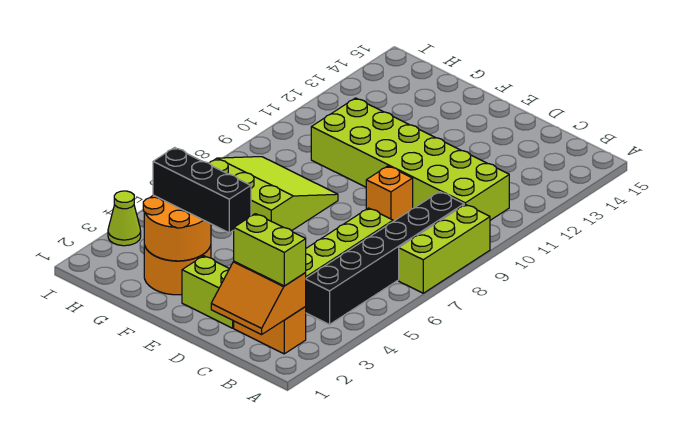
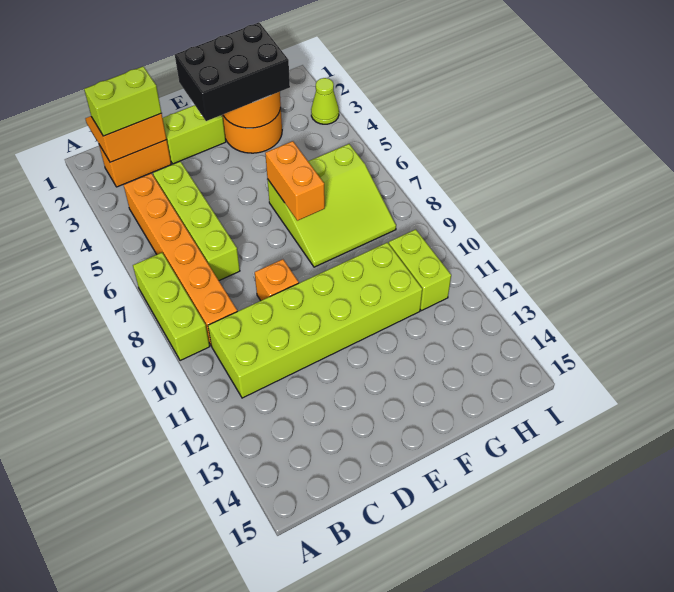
black 1x6 brick [305,192,464,325] -> orange 1x6 brick [124,173,237,346]
black 1x3 brick [153,148,251,233] -> black 2x3 brick [175,23,290,121]
none -> orange 1x2 brick [265,141,325,221]
none -> lime 1x2 brick [389,229,451,311]

